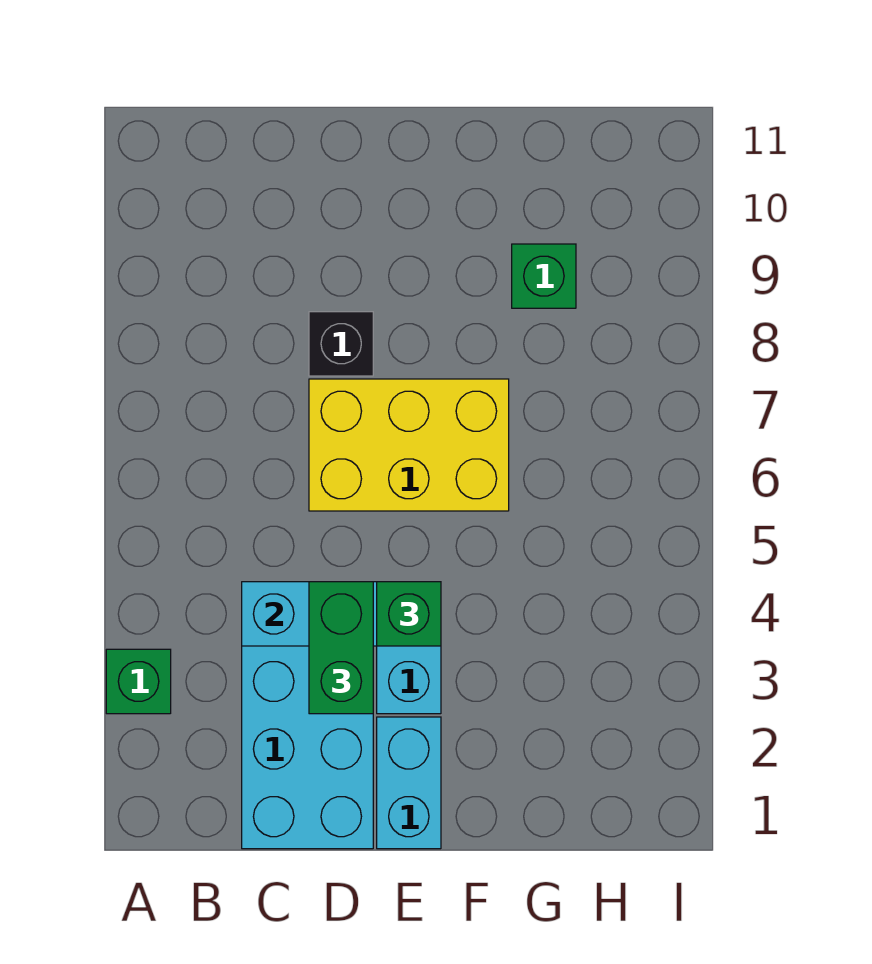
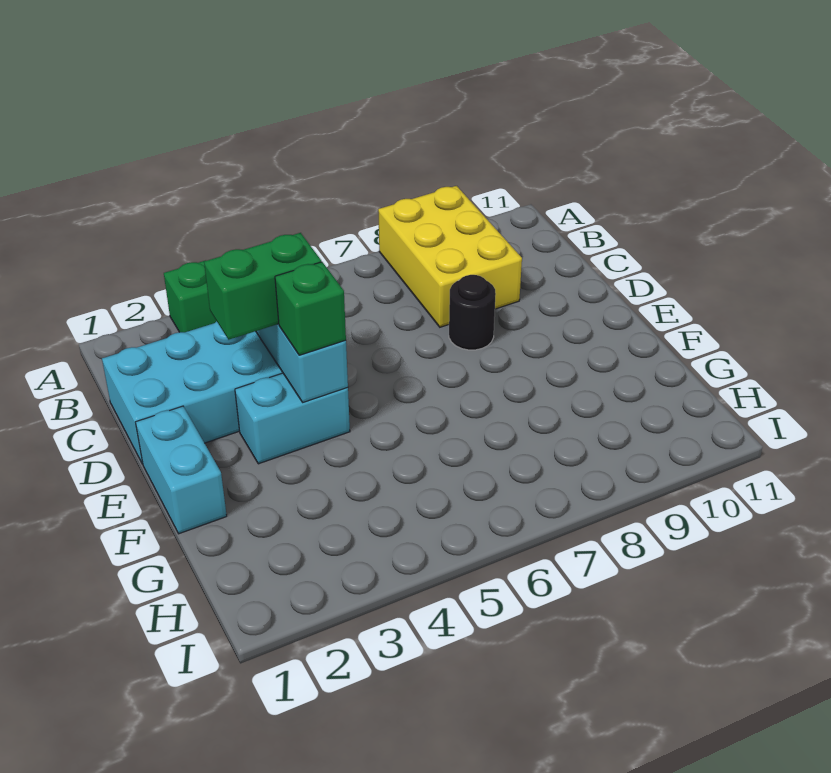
yellow 2x3 brick [309,379,509,511] -> yellow 2x3 brick moved to [378,186,522,327]
black 1x1 brick [309,312,373,376] -> black 1x1 round brick [449,275,496,350]
cyan 1x2 brick [377,717,441,849] -> cyan 1x2 brick turned to [136,406,227,534]
green 1x1 brick [512,244,576,308] -> none

